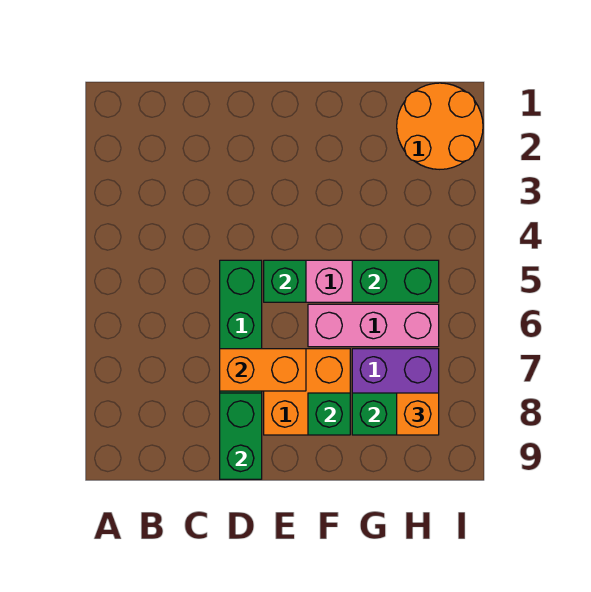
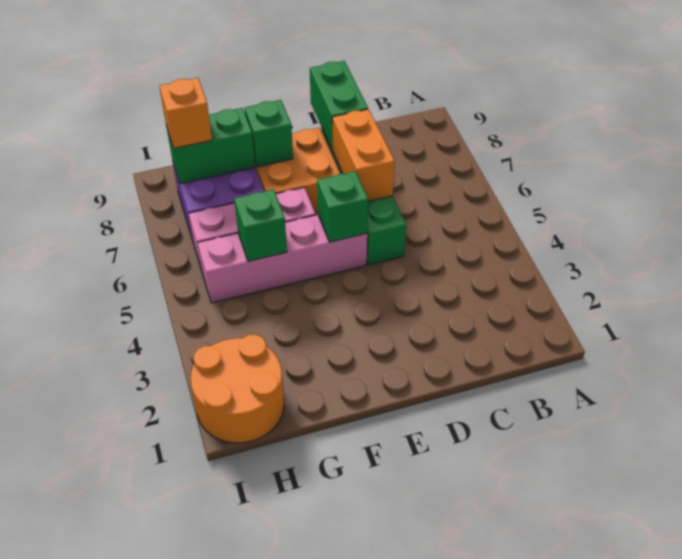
orange 1x2 brick [220,349,306,391] -> orange 1x2 brick turned to [332,109,395,201]
green 1x2 brick [352,260,439,302] -> green 1x1 brick [234,189,287,261]

